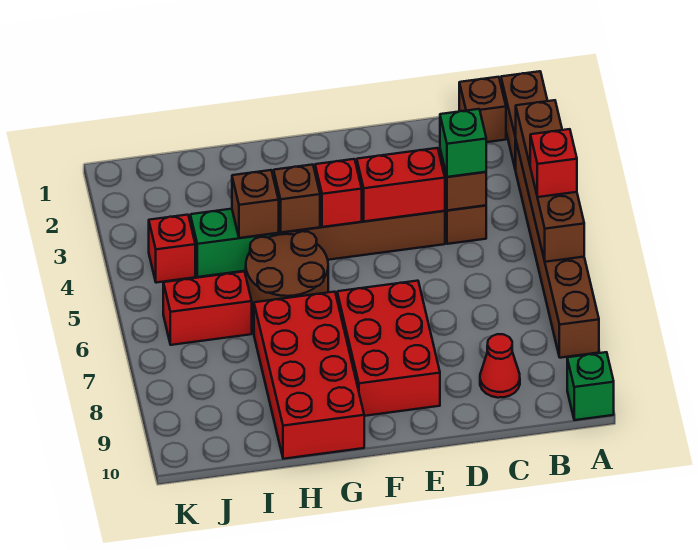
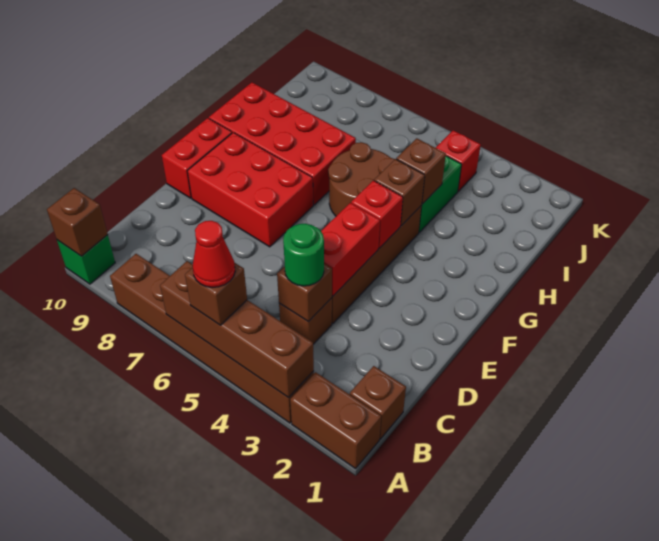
red 1x1 brick [530,129,577,197] -> brown 1x1 brick [185,262,247,325]
none -> brown 1x1 brick [47,188,108,256]
green 1x1 brick [440,109,486,177] -> green 1x1 round brick [283,224,324,286]
red 1x1 cone [480,334,520,398] -> red 1x1 cone moved to [193,221,235,288]
red 1x2 brick [163,272,252,345] -> red 1x2 brick moved to [162,118,232,198]

